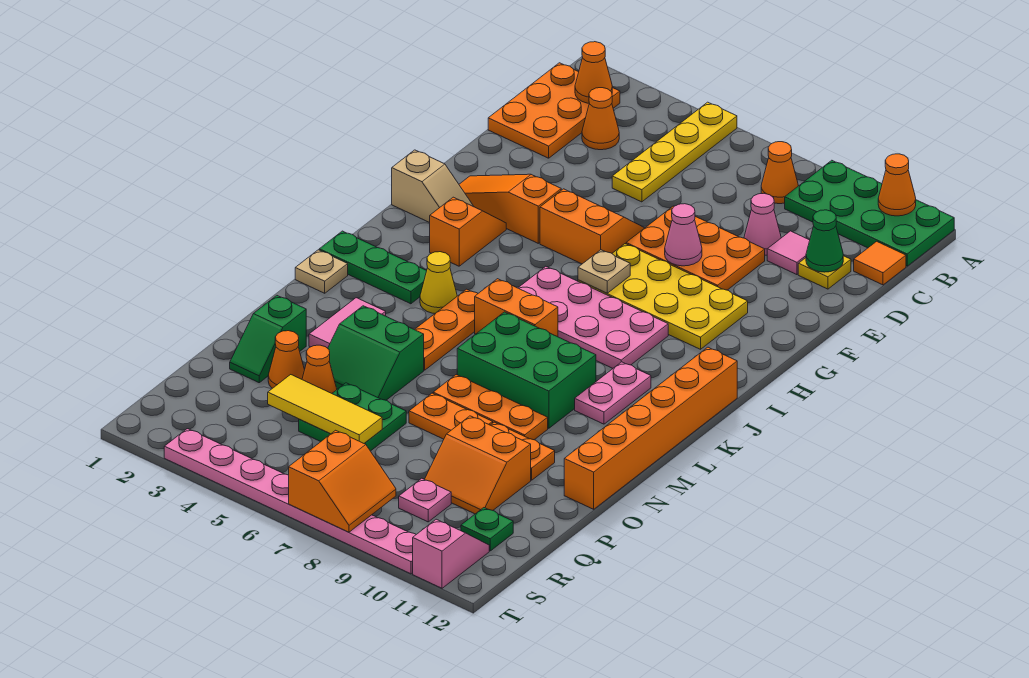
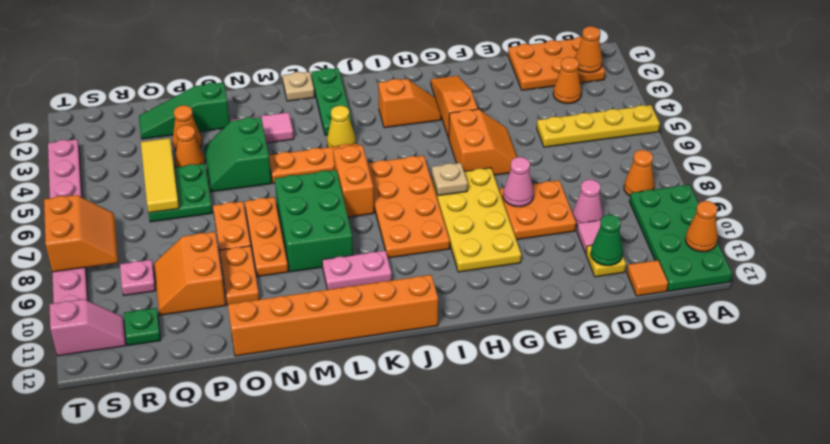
orange 2x3 plate [626,206,765,290] -> orange 2x2 plate [500,180,576,240]
tan 1x2 slope [392,150,474,223] -> none
pink 2x4 plate [518,266,668,368] -> orange 2x4 plate [368,156,450,258]
green 1x2 slope [230,296,306,383] -> green 1x3 slope [139,83,230,139]
orange 2x2 slope [289,430,396,532] -> orange 2x2 slope turned to [44,195,118,272]

